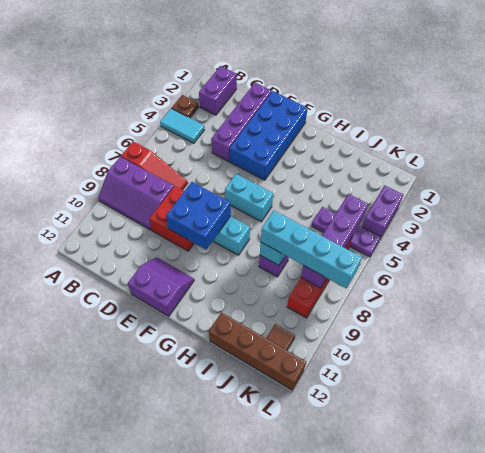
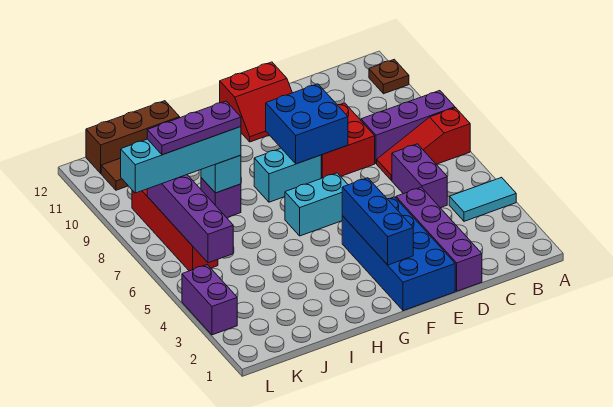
brown 1x1 plate [172,95,199,118] -> brown 1x1 plate moved to [369,59,409,94]
purple 1x2 brick [199,66,237,115] -> purple 1x2 brick moved to [392,144,447,208]
purple 2x2 slope [128,257,194,316] -> red 2x2 slope [220,62,292,142]
none -> blue 1x3 brick [342,178,413,265]
brown 1x4 brick [209,312,306,390] -> brown 1x3 brick [86,101,180,173]
purple 1x3 plate [312,207,381,257] -> purple 1x3 plate moved to [147,101,241,155]

